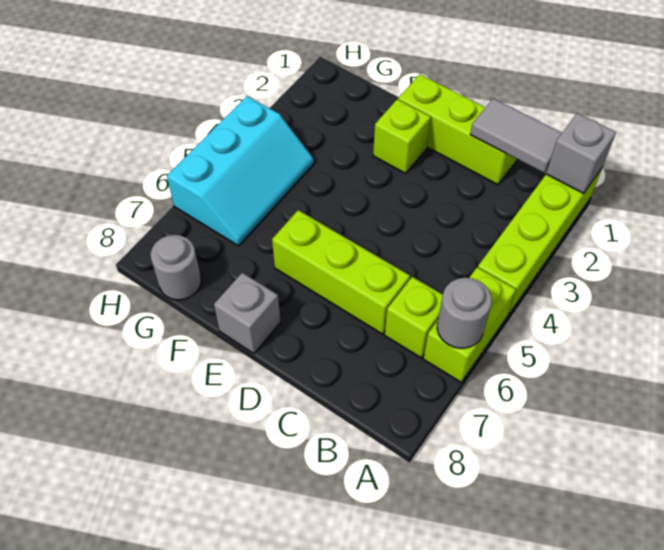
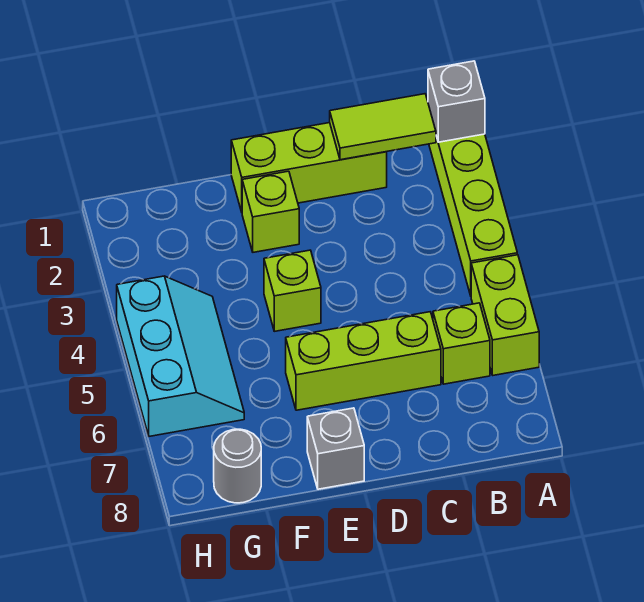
grey 1x1 round brick [437,278,492,348] -> none
grey 1x2 tile [470,99,562,173] -> lime 1x2 tile [330,94,436,160]
none -> lime 1x1 brick [264,250,321,331]

